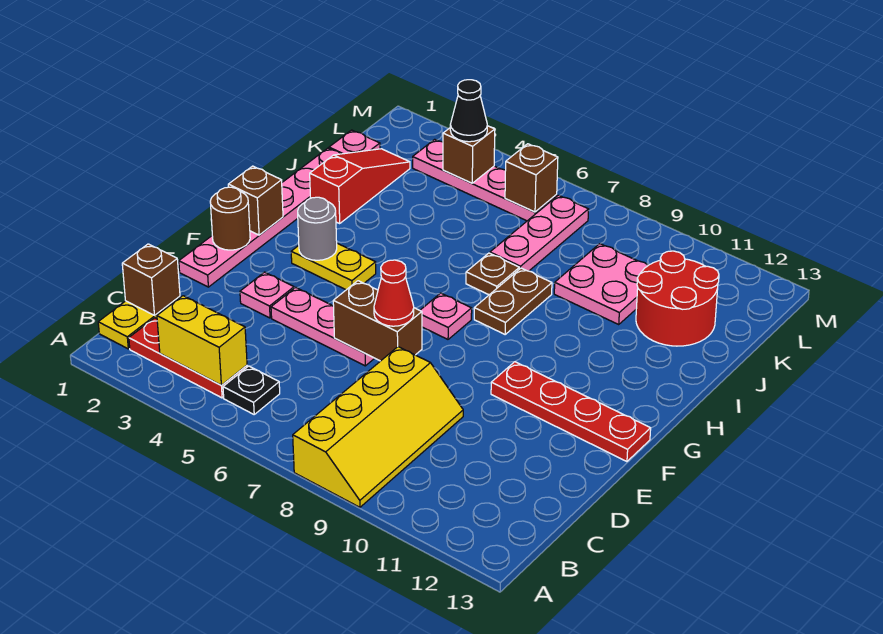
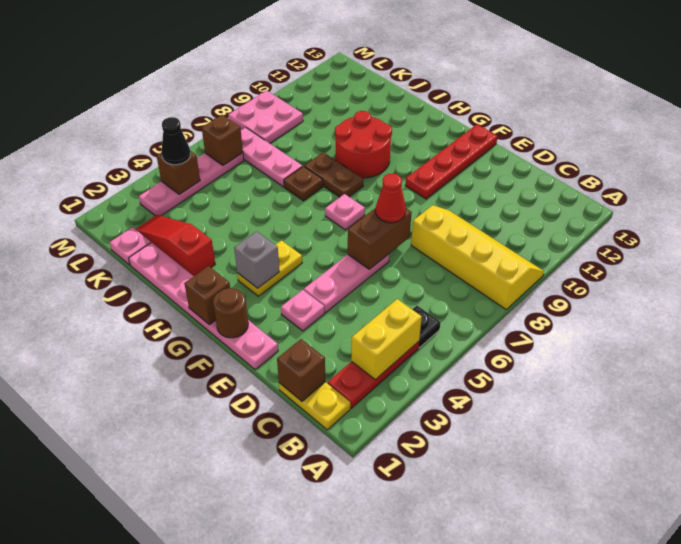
grey 1x1 round brick [298,197,337,260] -> grey 1x1 brick [234,231,279,288]
pink 2x2 plate [554,244,648,324] -> pink 2x2 plate moved to [228,90,303,143]
red 2x2 round brick [636,251,719,346] -> red 2x2 round brick moved to [335,111,392,178]

